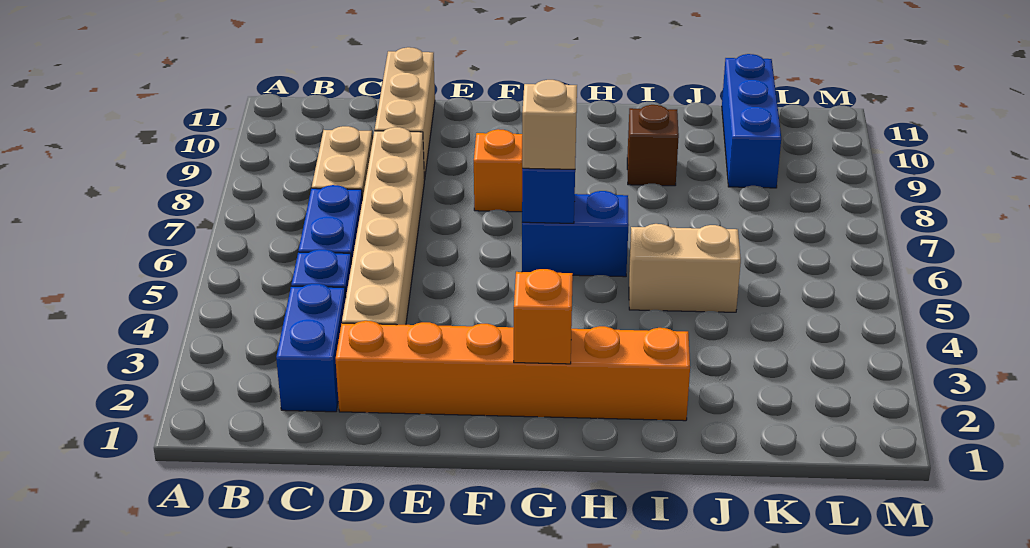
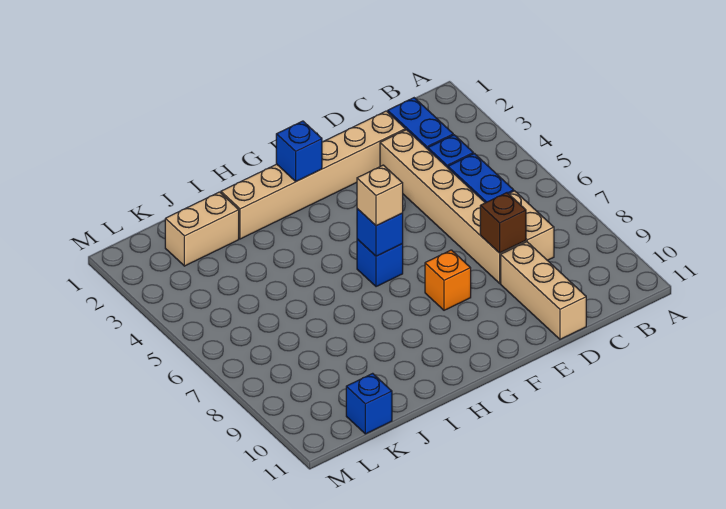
orange 1x6 brick [336,321,690,421] -> tan 1x6 brick [221,111,405,239]
orange 1x1 brick [514,269,573,364] -> blue 1x1 brick [276,121,322,181]
blue 1x2 brick [522,191,629,277] -> blue 1x1 brick [357,239,403,287]
tan 1x2 brick [629,224,741,312] -> tan 1x2 brick moved to [165,192,239,266]
brown 1x1 brick [627,105,679,186] -> brown 1x1 brick moved to [480,193,526,253]
blue 1x3 brick [722,54,781,188] -> blue 1x1 brick [346,373,392,434]

